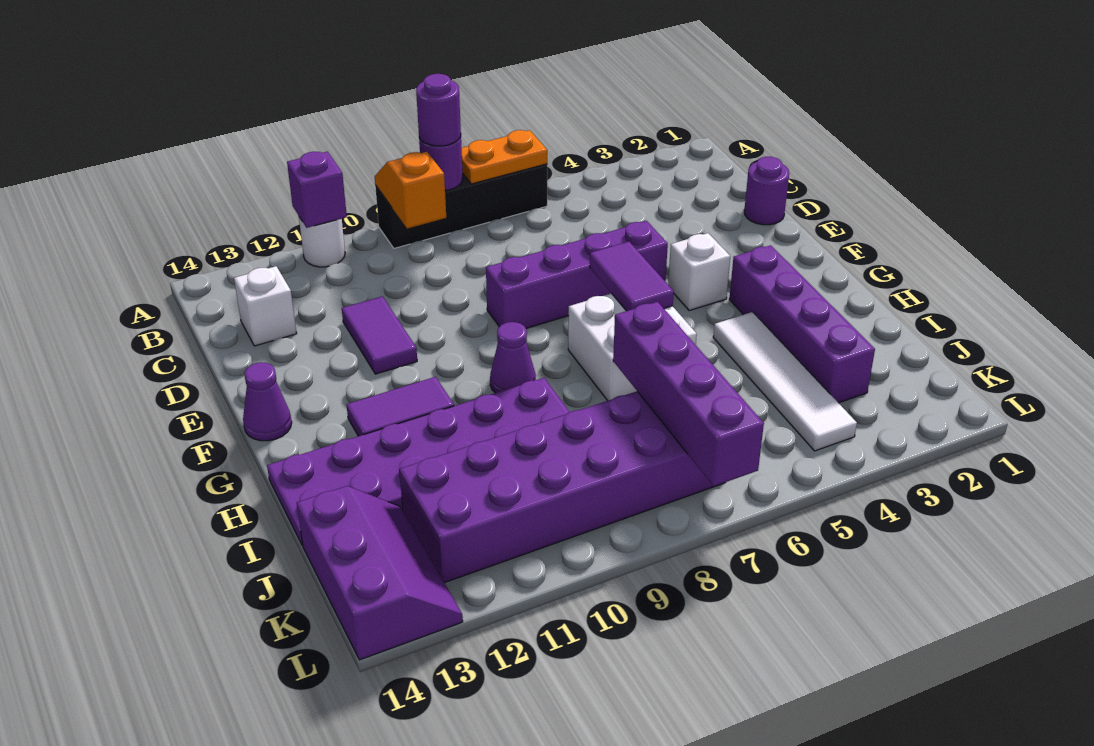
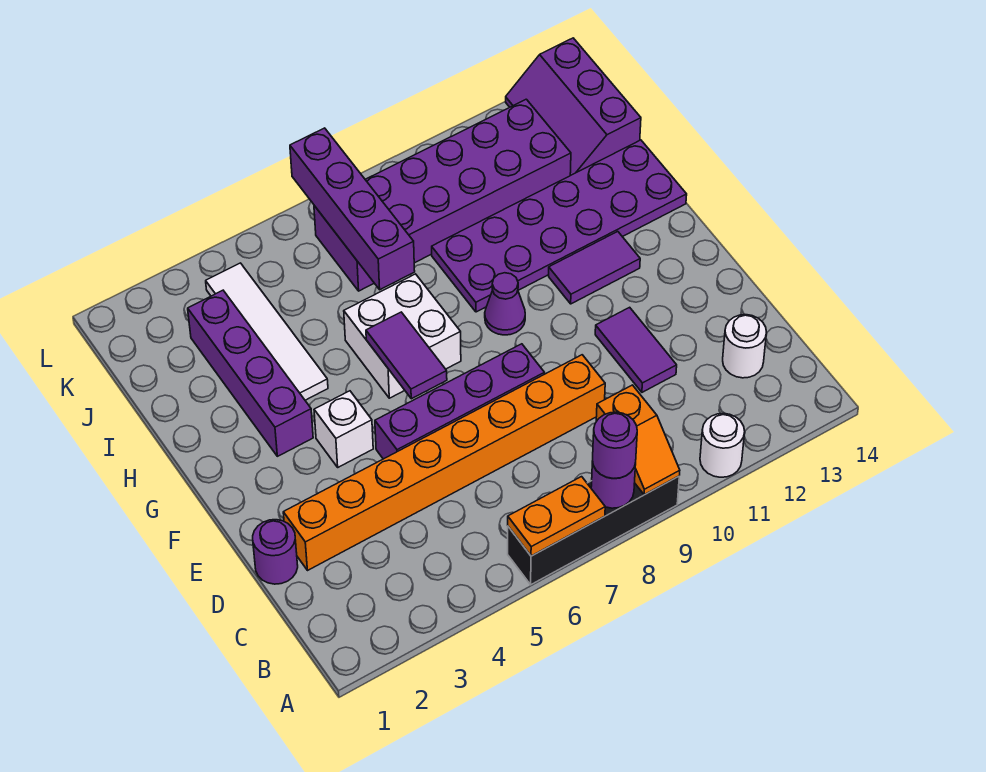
purple 1x1 brick [287,152,347,228] -> none
white 1x1 brick [234,266,297,346] -> white 1x1 round brick [723,315,767,378]
none -> orange 1x8 brick [283,355,605,570]
purple 1x1 cone [243,362,292,441] -> none

